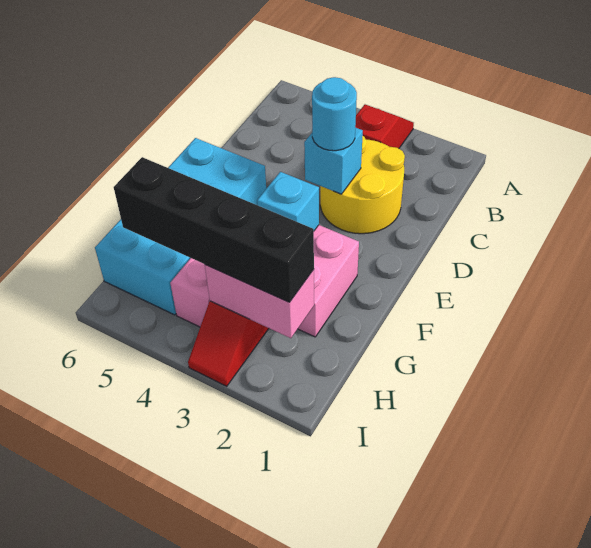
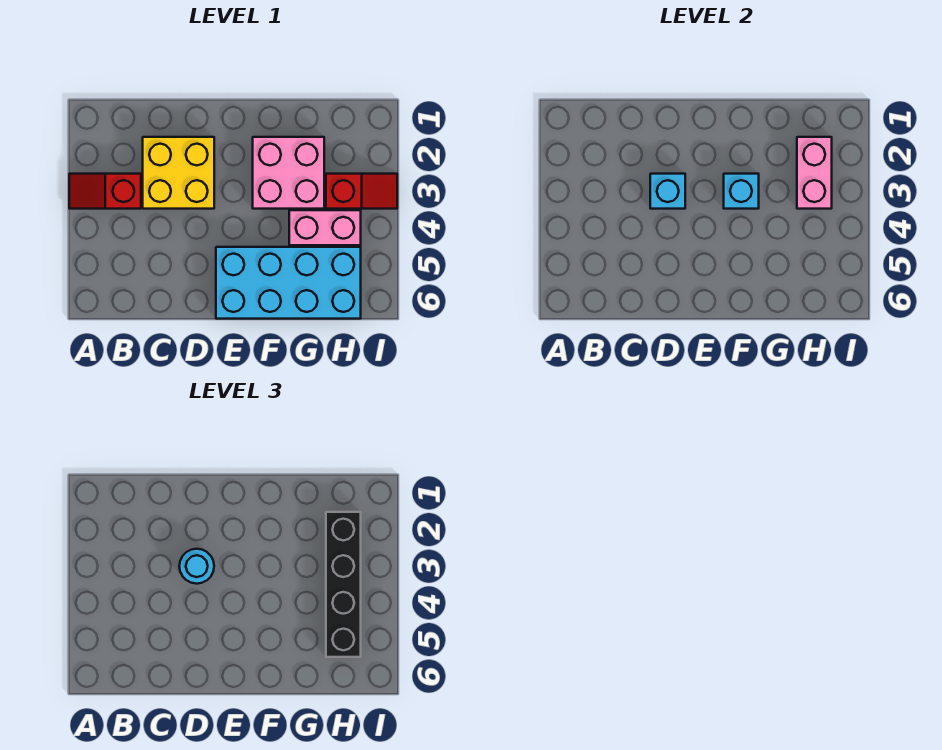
yellow 2x2 round brick [320,136,405,234] -> yellow 2x2 brick [143,137,214,209]

